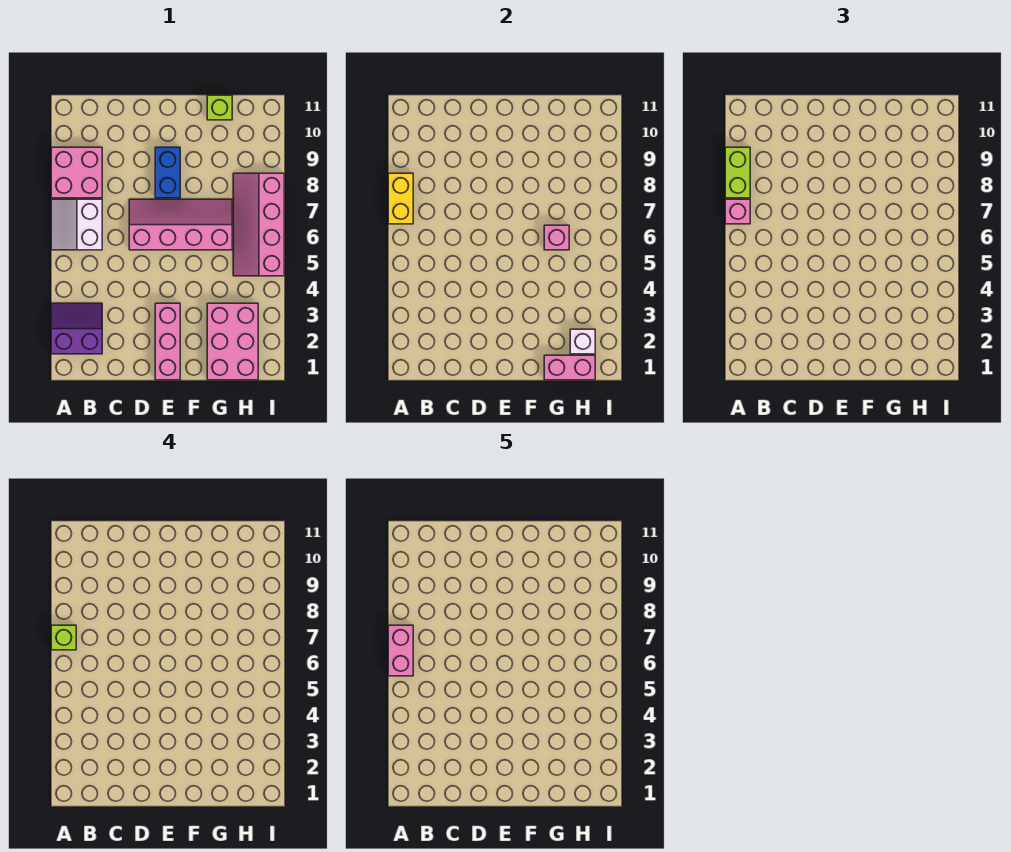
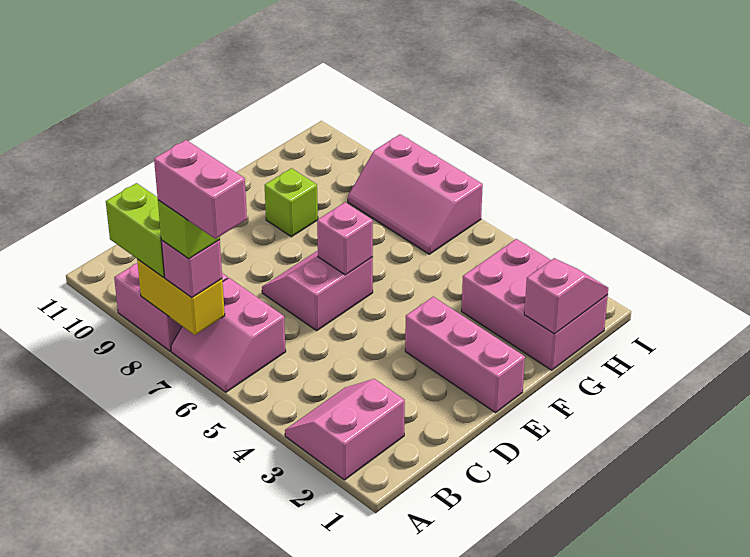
purple 2x2 slope [51,303,102,354] -> pink 2x2 slope [285,379,405,480]
white 2x2 slope [51,199,102,250] -> pink 2x2 slope [171,278,286,392]
pink 2x4 slope [129,199,232,250] -> pink 2x2 slope [262,251,373,331]
blue 1x2 brick [155,147,180,198] -> none
pink 1x2 brick [544,355,595,380] -> pink 1x2 slope [524,258,608,334]
pink 1x1 brick [544,225,569,250] -> pink 1x1 brick moved to [317,202,373,275]
lime 1x1 brick [207,95,232,120] -> lime 1x1 brick moved to [265,168,318,237]
white 1x1 brick [570,329,595,354] -> none
pink 2x4 slope [233,173,284,276] -> pink 2x3 slope [348,134,483,254]

